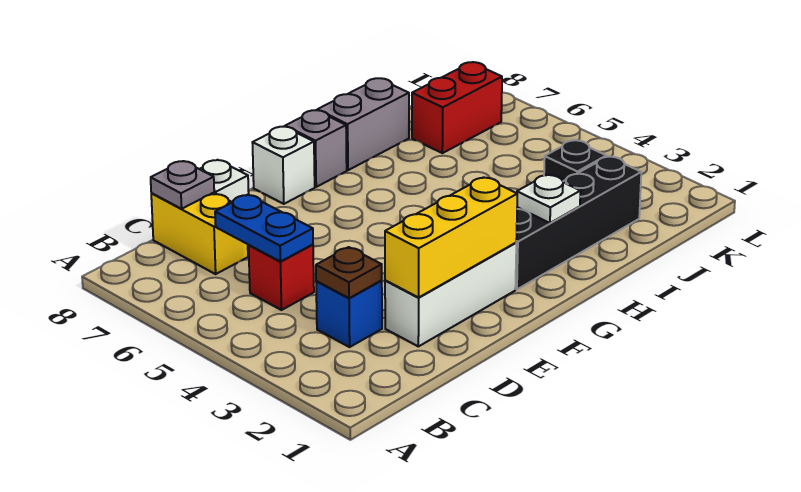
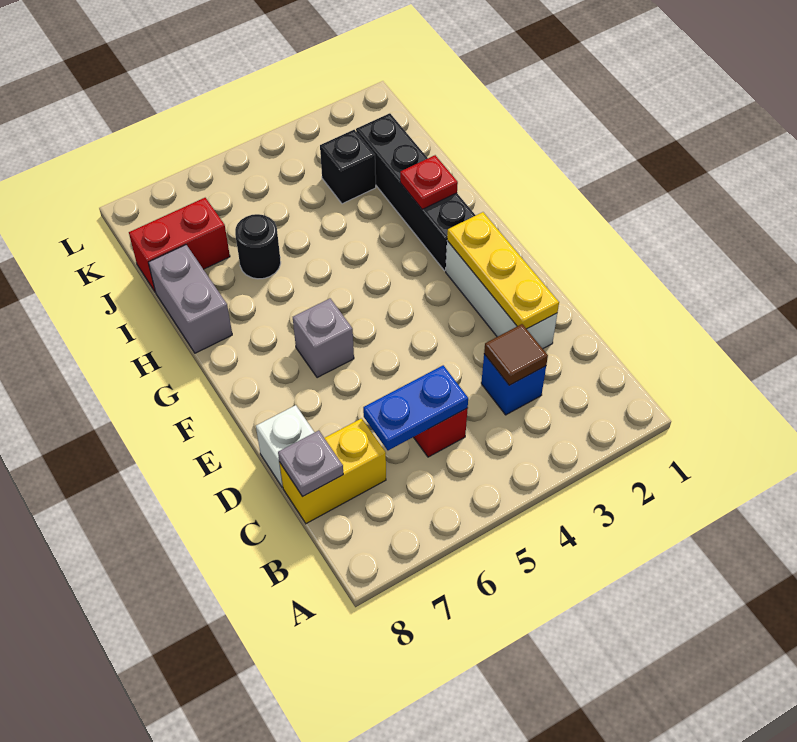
brown 1x1 plate [316,247,382,298] -> brown 1x1 tile [484,324,548,385]
yellow 1x3 brick [385,177,517,297] -> yellow 1x3 plate [447,212,559,329]
white 1x1 brick [252,127,315,204] -> none
grey 1x1 brick [285,110,347,187] -> grey 1x1 brick moved to [293,298,354,378]
white 1x1 plate [517,175,580,223] -> red 1x1 plate [400,155,458,209]
none -> black 1x1 round brick [235,214,281,279]
red 1x2 brick [412,62,502,153] -> red 1x2 brick turned to [129,198,230,291]

